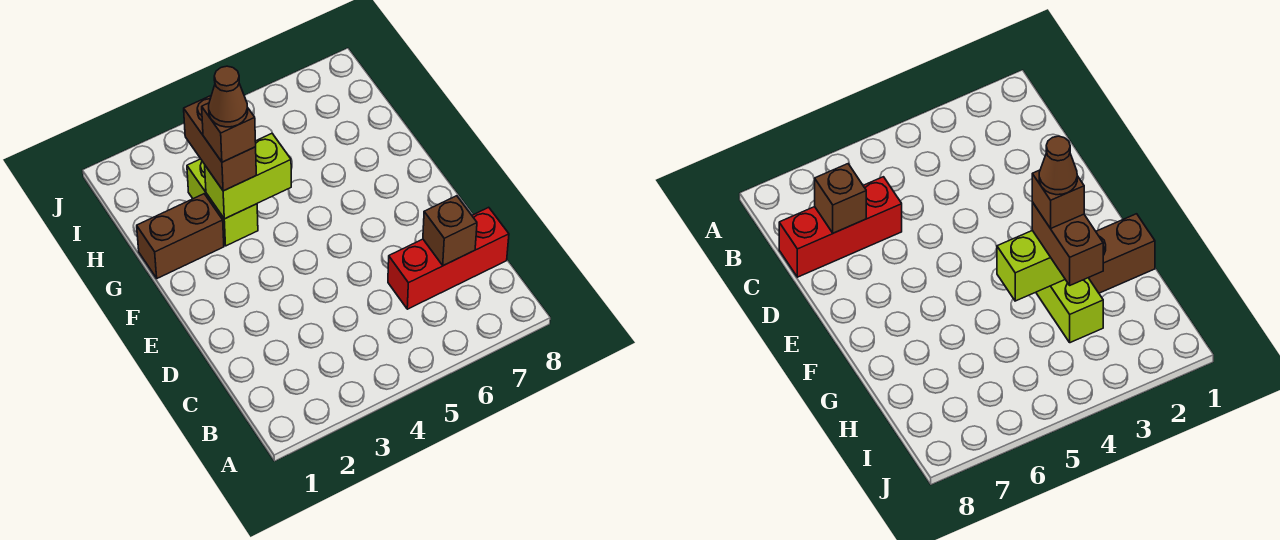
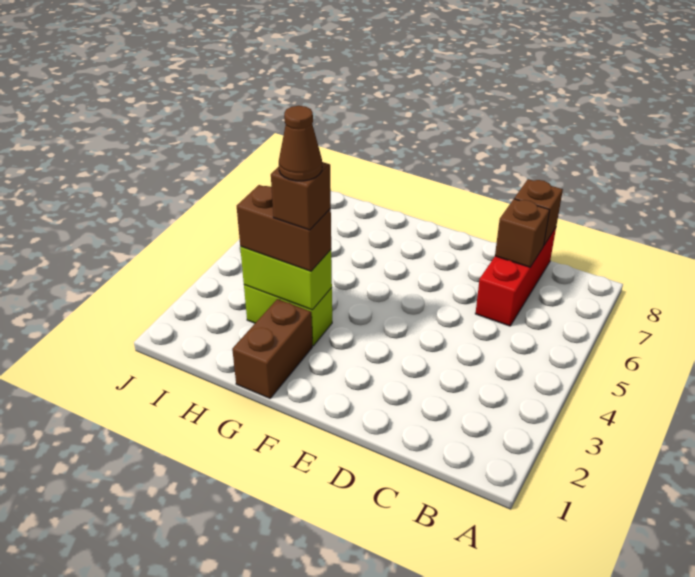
none -> brown 1x1 brick [514,179,563,245]
lime 1x2 brick [205,134,291,219] -> lime 1x2 brick turned to [240,247,332,310]

